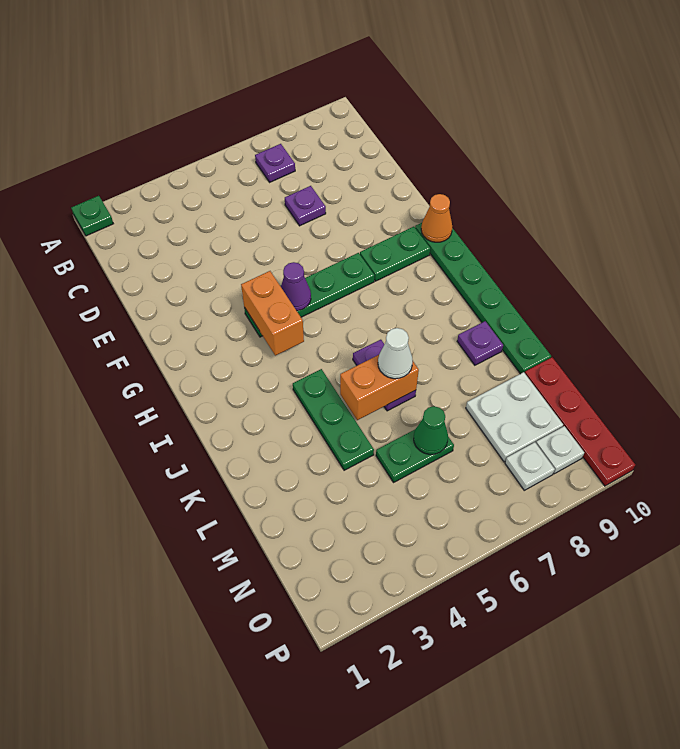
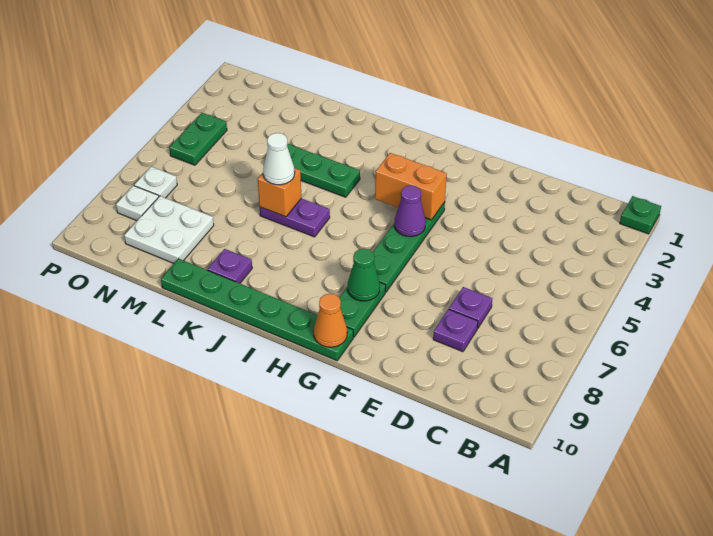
purple 1x1 plate [255,144,295,182] -> purple 1x1 plate moved to [433,309,478,352]
orange 1x2 brick [340,355,419,420] -> orange 1x1 brick [258,168,301,217]
green 1x2 plate [376,430,454,482] -> green 1x2 plate moved to [169,113,227,165]
green 1x1 cone [414,406,448,454] -> green 1x1 cone moved to [348,249,380,301]
red 1x4 plate [525,357,635,486] -> none
white 1x1 plate [536,426,584,474] -> white 1x1 plate moved to [134,167,177,198]

